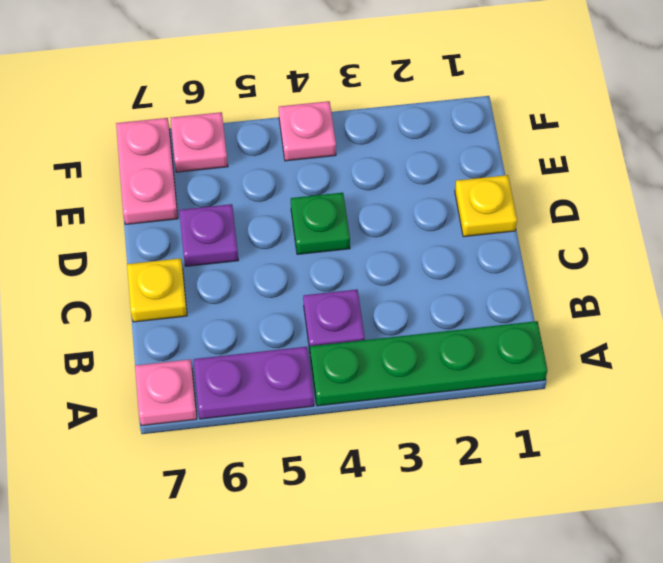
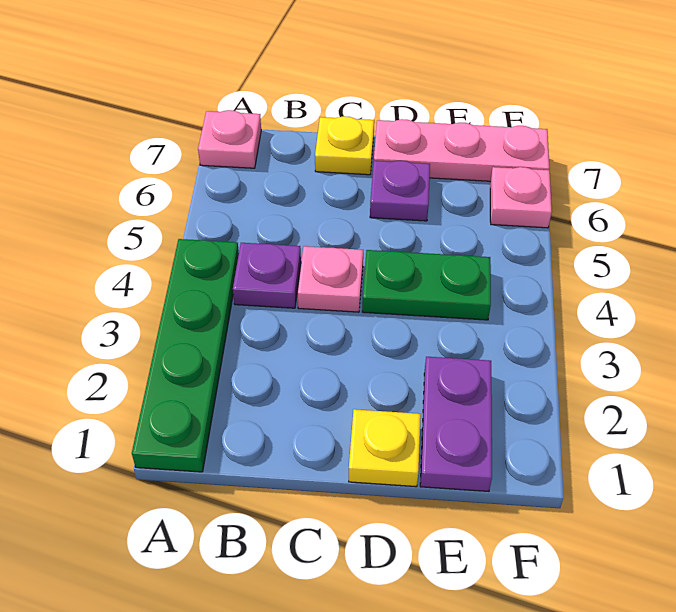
purple 1x2 plate [194,347,314,419] -> purple 1x2 plate moved to [420,357,492,491]
green 1x1 plate [291,193,350,254] -> green 1x2 plate [362,250,491,320]
pink 1x2 plate [116,118,178,224] -> pink 1x3 plate [374,119,549,181]
pink 1x1 plate [279,101,336,161] -> pink 1x1 plate moved to [298,246,363,312]

